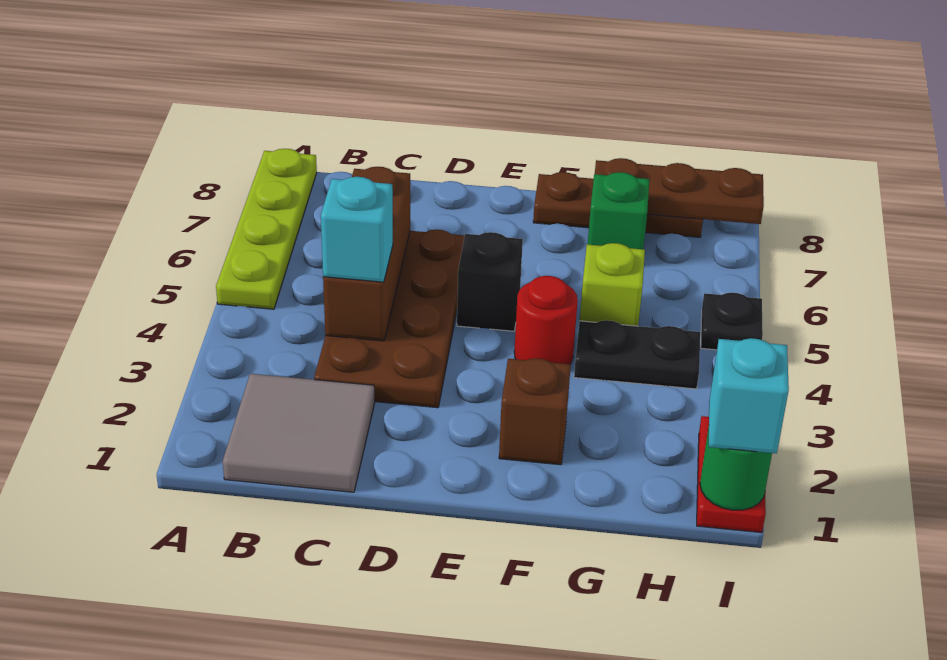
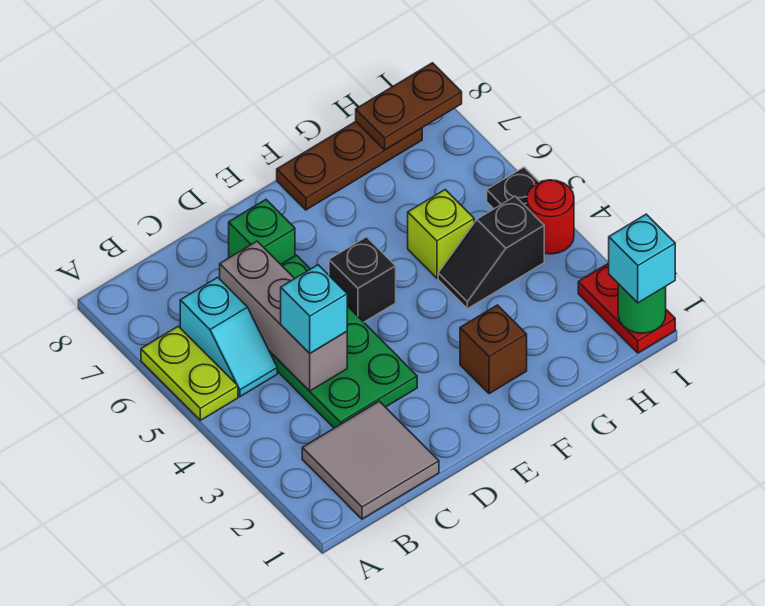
lime 1x4 plate [216,149,317,309] -> lime 1x2 plate [141,326,238,420]
none -> cyan 1x2 slope [180,277,277,397]
brown 2x4 plate [314,230,465,408] -> green 2x4 plate [270,255,417,428]
brown 1x3 brick [323,167,410,341] -> grey 1x3 brick [220,241,347,391]
red 1x1 round brick [514,276,578,364] -> red 1x1 round brick moved to [527,180,574,254]
black 1x2 plate [574,320,700,389] -> black 1x2 slope [438,196,544,309]
green 1x1 brick [588,172,650,249] -> green 1x1 brick moved to [229,200,295,264]
brown 1x3 plate [595,158,764,224] -> brown 1x2 plate [356,63,462,150]

